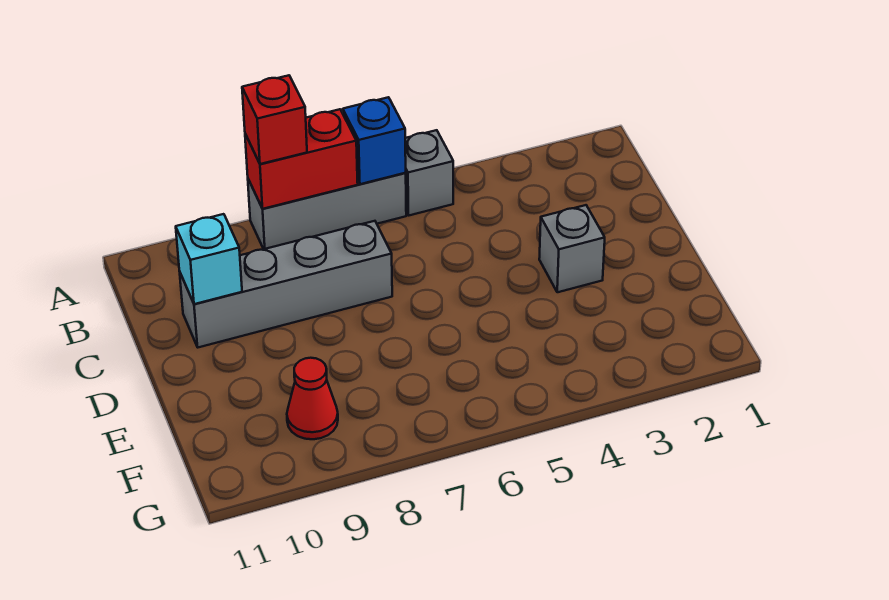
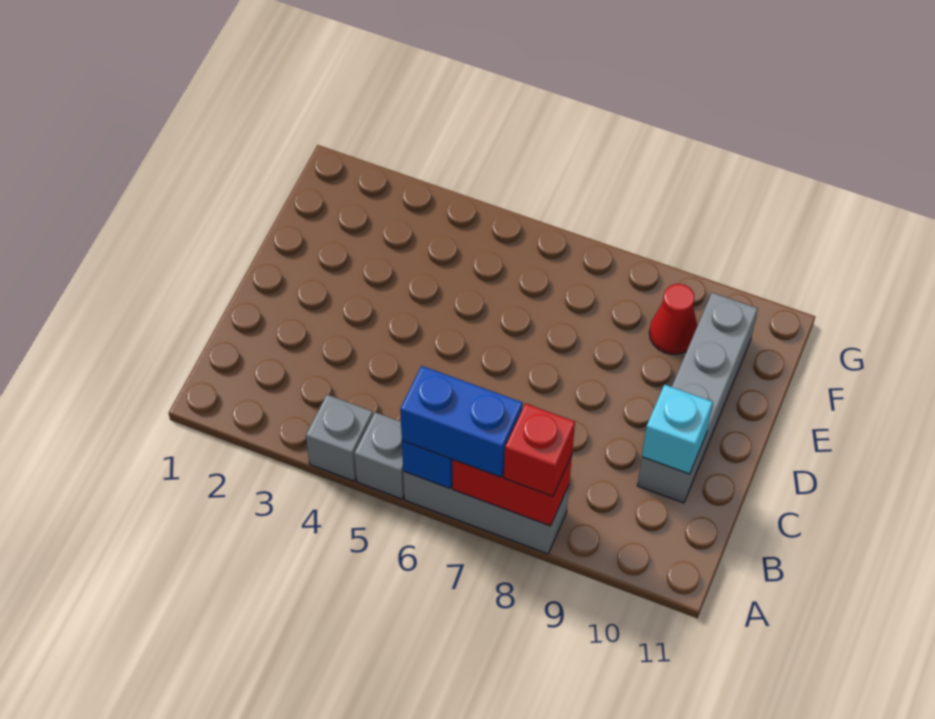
none -> blue 1x2 brick [400,366,523,477]
grey 1x4 brick [180,221,392,347] -> grey 1x4 brick turned to [637,293,758,503]
grey 1x1 brick [539,205,605,292] -> grey 1x1 brick moved to [306,395,373,481]

